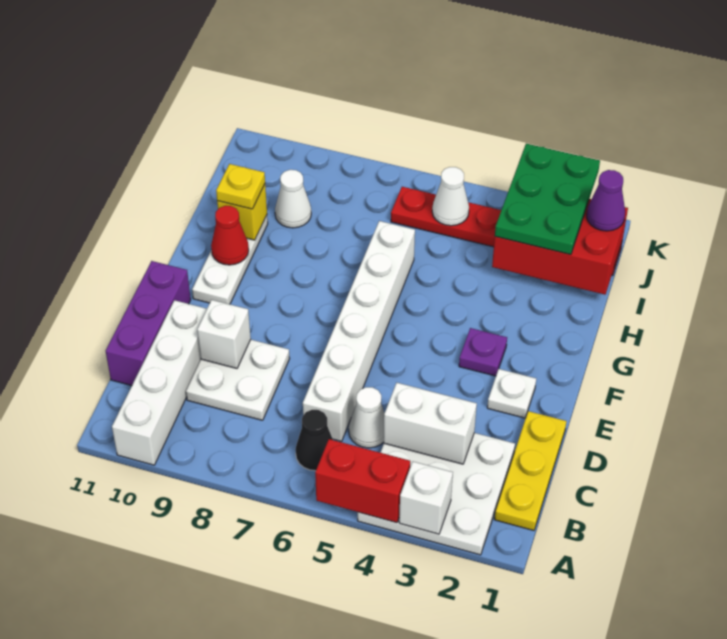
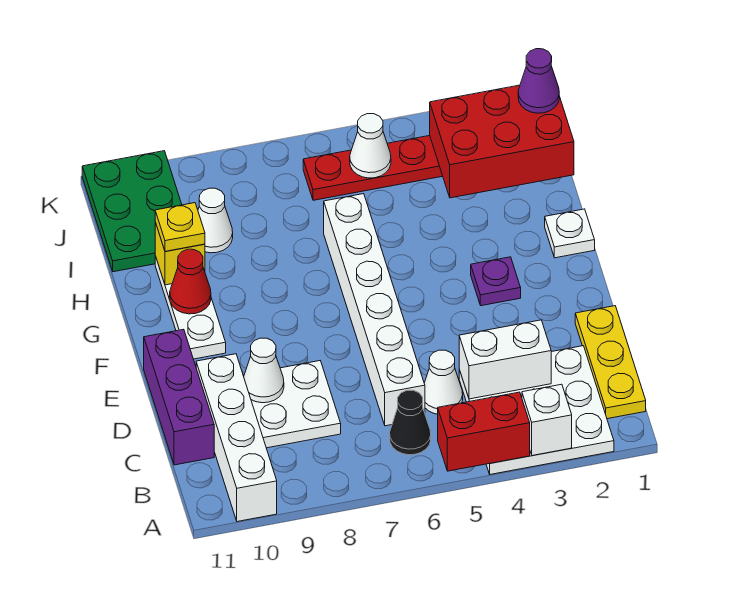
white 1x1 brick [197,300,251,368] -> white 1x1 cone [244,338,284,403]
white 1x1 plate [487,369,536,418] -> white 1x1 plate moved to [545,209,595,258]
green 2x3 plate [495,144,600,255] -> green 2x3 plate moved to [82,151,182,272]

